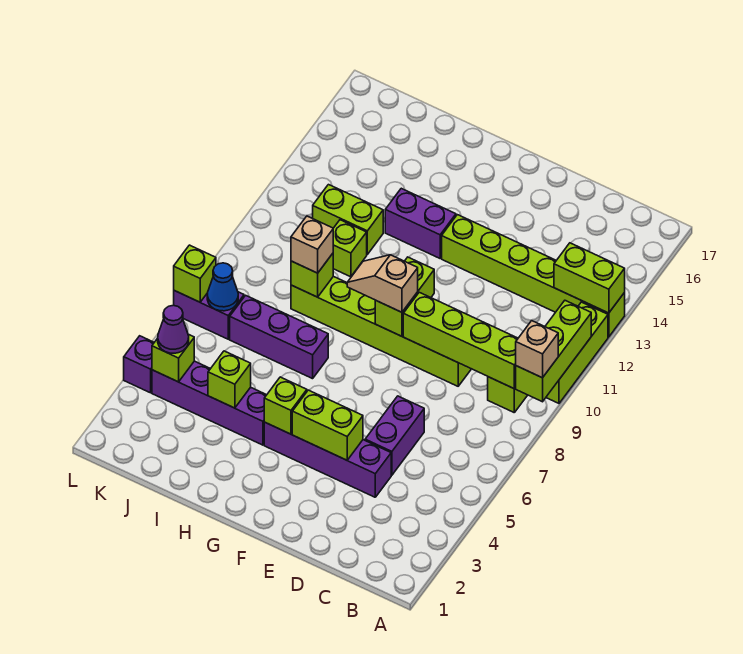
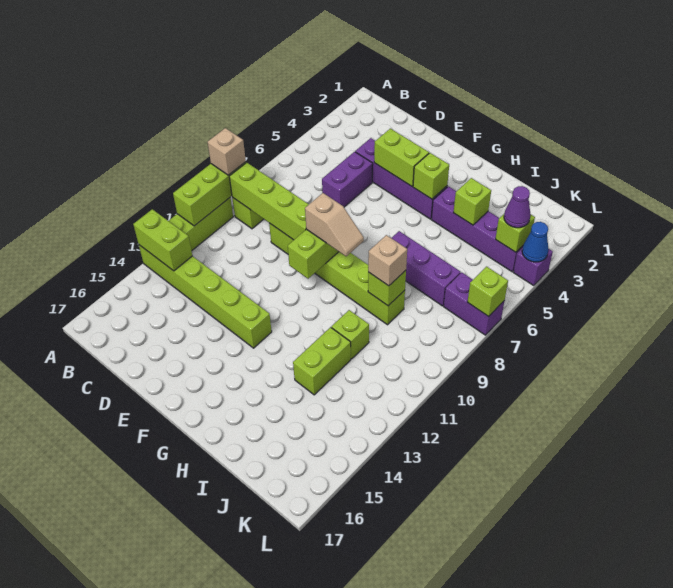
purple 1x2 brick [385,188,456,258] -> none
lime 1x2 brick [313,185,383,254] -> lime 1x2 brick turned to [293,327,351,395]
blue 1x1 cone [207,263,238,311] -> blue 1x1 cone moved to [522,222,549,262]

